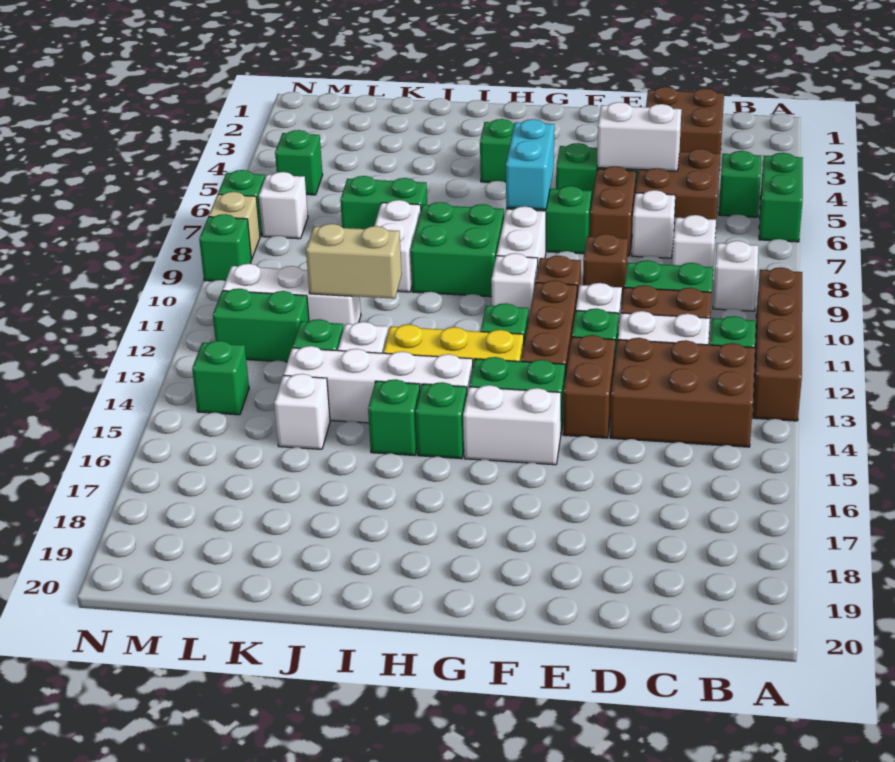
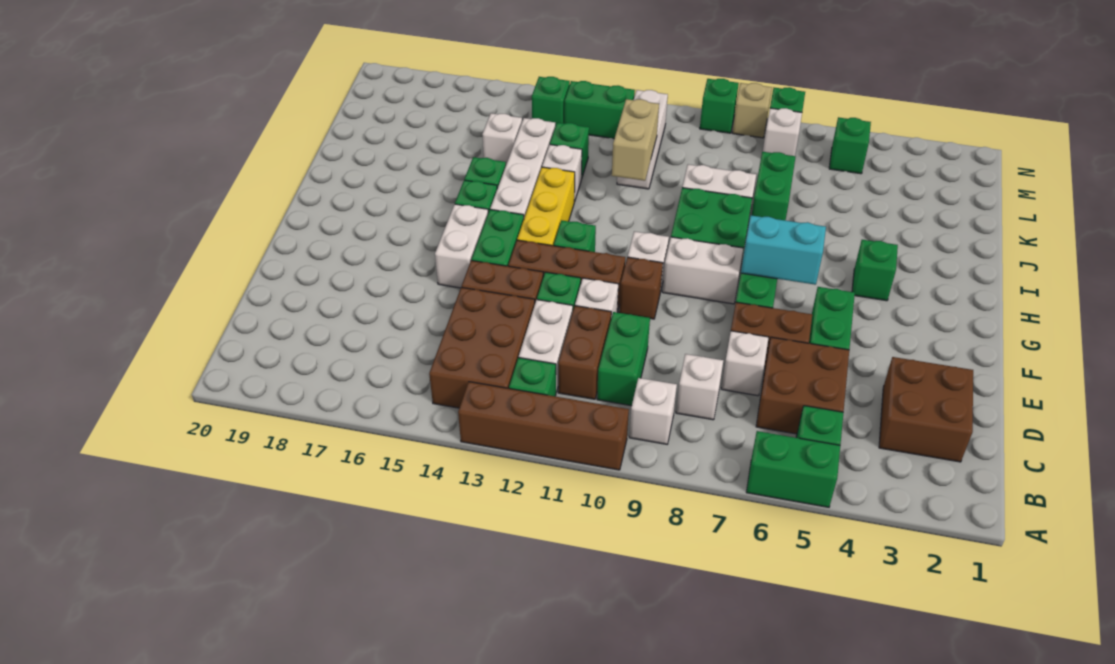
white 1x2 brick [597,102,681,171] -> none
brown 1x1 brick [583,234,628,304] -> none
green 1x2 brick [213,289,309,362] -> green 1x2 brick turned to [564,81,635,139]

